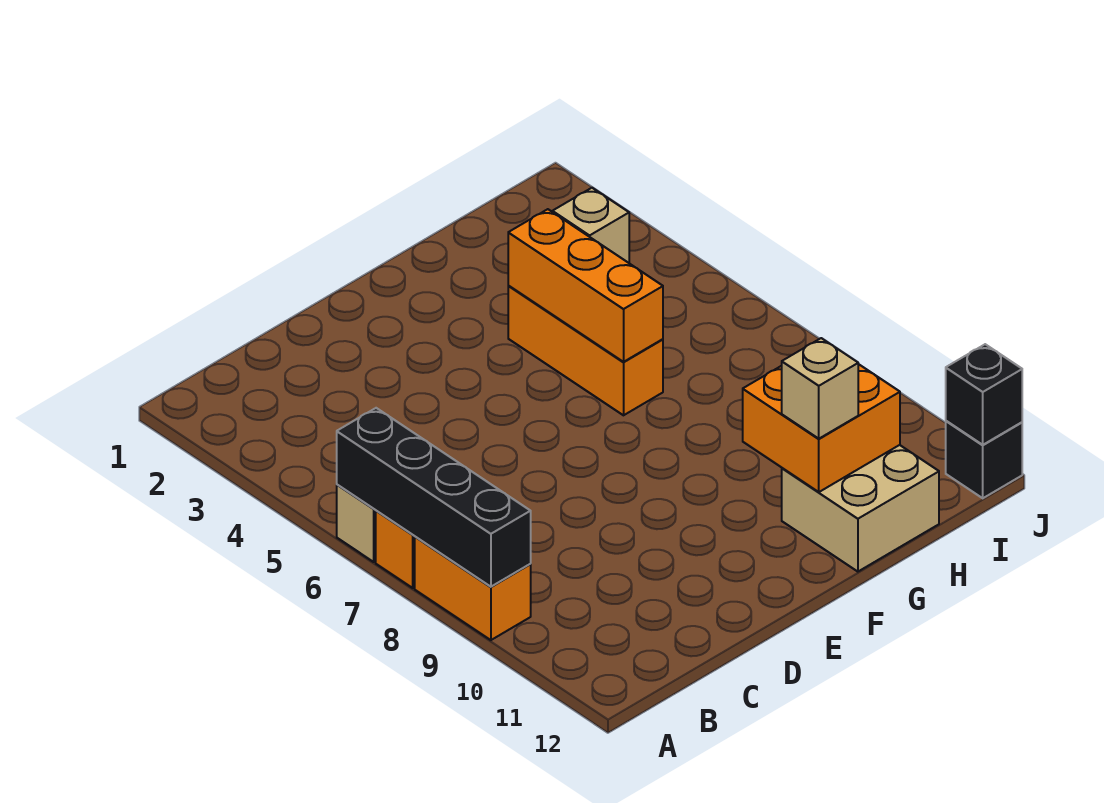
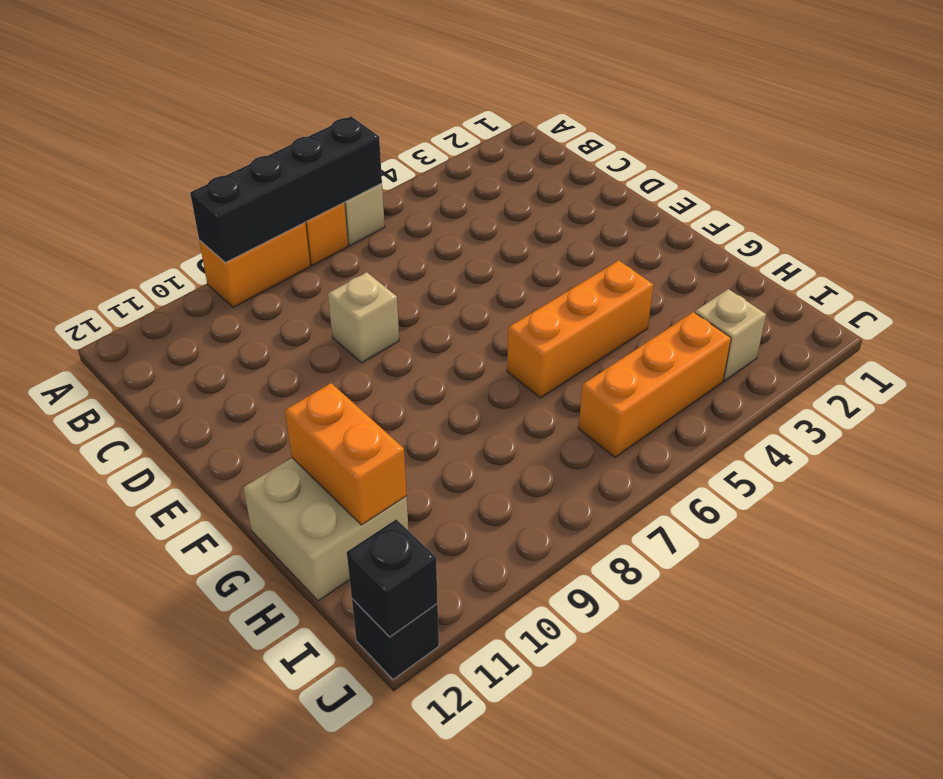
orange 1x3 brick [508,209,663,362] -> orange 1x3 brick moved to [579,312,731,457]
orange 2x2 brick [743,364,900,492] -> orange 1x2 brick [285,383,407,525]
tan 1x1 brick [782,338,858,439] -> tan 1x1 brick moved to [328,272,399,363]

